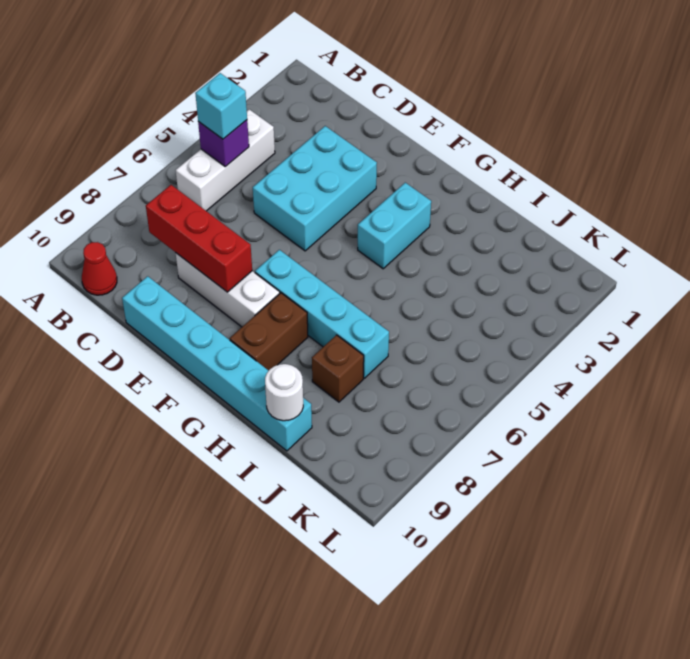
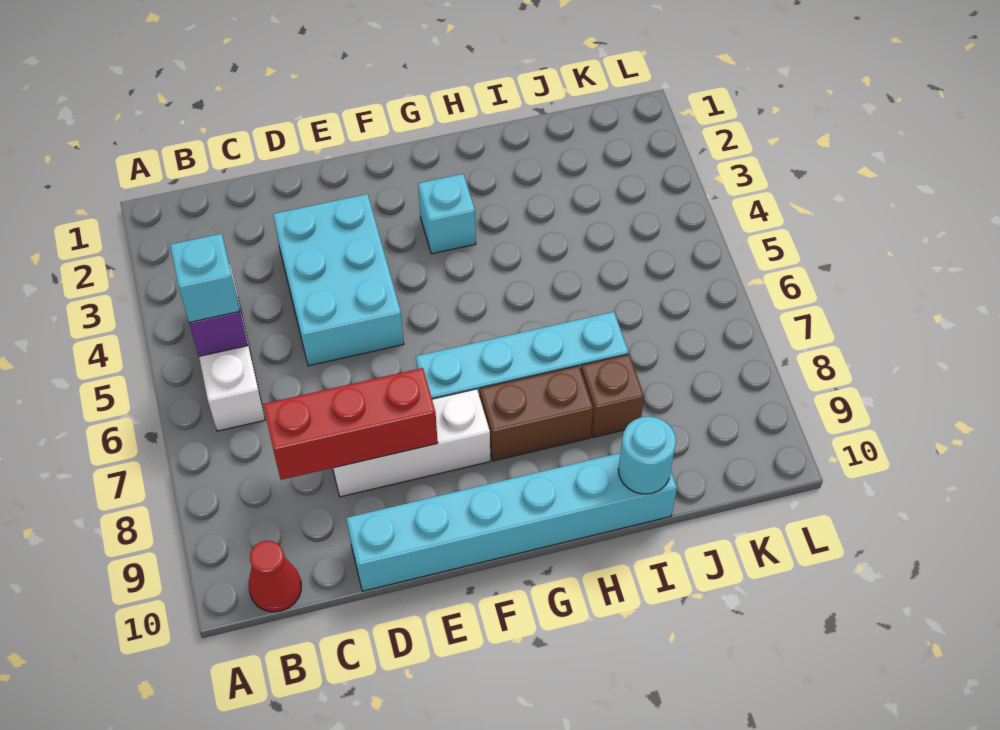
cyan 1x2 brick [358,183,431,269] -> cyan 1x1 brick [418,174,476,254]
brown 1x2 brick [230,293,308,370] -> brown 1x2 brick turned to [480,366,593,461]
white 1x1 round brick [265,364,303,421] -> cyan 1x1 round brick [618,416,676,494]

